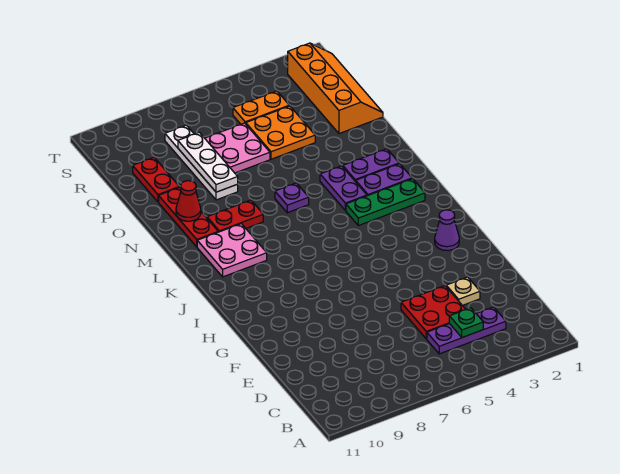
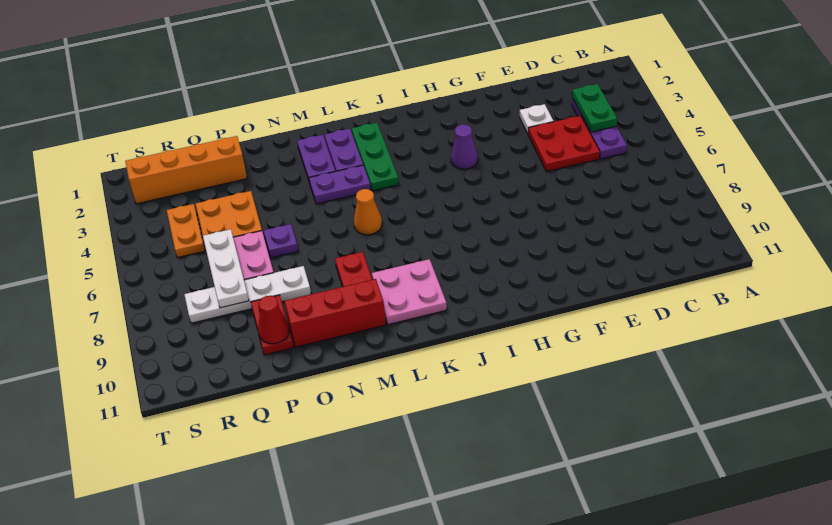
green 1x1 plate [449,308,483,338] -> green 1x2 plate [572,84,617,132]
tan 1x1 plate [446,277,480,306] -> white 1x1 plate [520,104,554,134]
purple 1x1 cone [435,210,459,250] -> purple 1x1 cone moved to [451,125,478,169]
none -> orange 1x1 cone [354,189,382,235]
purple 1x1 plate [275,183,309,213] -> purple 1x1 plate moved to [264,224,298,258]
red 1x3 plate [159,187,218,247] -> red 1x3 brick [285,279,386,347]
red 1x1 cone [176,181,201,221] -> red 1x1 cone moved to [258,296,289,344]
white 1x3 plate [178,132,238,192] -> white 1x3 plate turned to [203,229,249,308]
red 1x2 plate [133,158,179,202] -> red 1x2 plate turned to [251,295,294,355]

